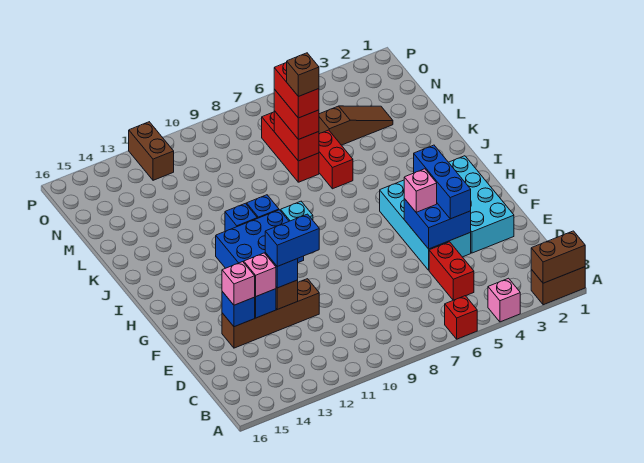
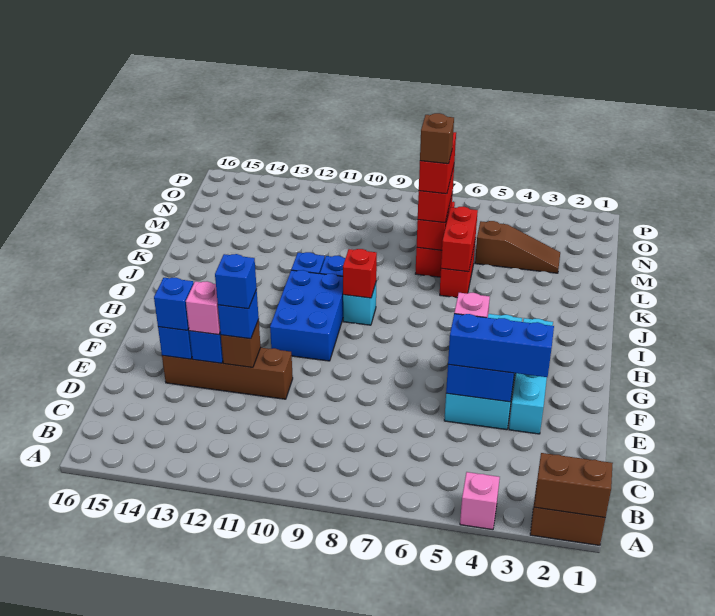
red 1x1 brick [445,296,477,339] -> red 1x1 brick moved to [343,249,377,298]
red 1x2 brick [429,242,474,300] -> red 1x2 brick moved to [441,207,478,272]
cyan 2x4 brick [449,156,514,253] -> cyan 1x4 brick [509,318,553,434]
blue 1x3 brick [414,145,471,219] -> blue 1x3 brick turned to [448,314,554,377]
blue 1x2 brick [265,214,319,266] -> blue 1x1 brick [215,254,257,309]
pink 1x1 brick [222,262,255,305] -> blue 1x1 brick [154,278,194,330]
blue 2x3 brick [216,210,304,268] -> blue 2x3 brick turned to [270,270,343,361]
brown 1x2 brick [129,122,174,180] -> none

